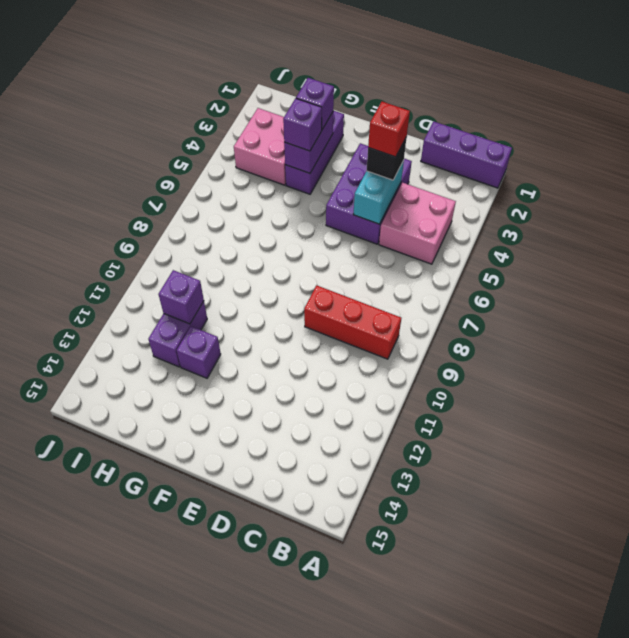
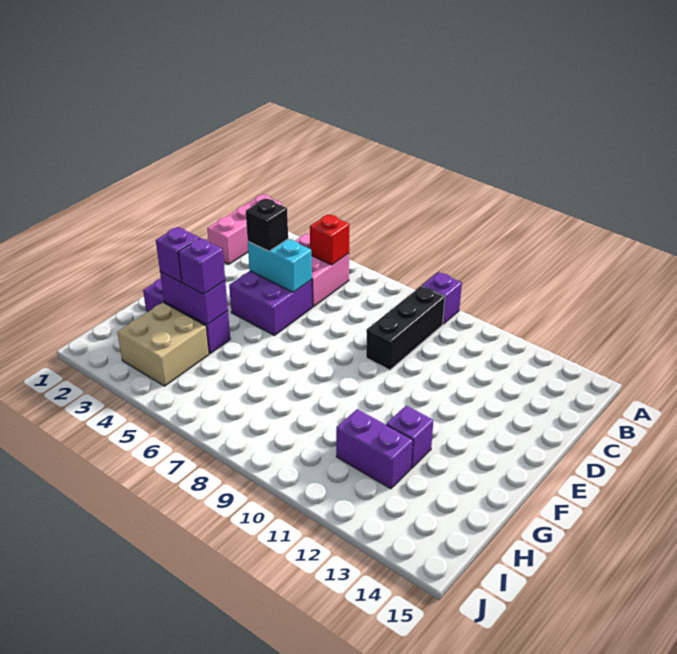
purple 1x3 brick [421,121,512,188] -> pink 1x3 brick [207,195,282,264]
red 1x3 brick [304,286,401,359] -> black 1x3 brick [366,286,445,370]
purple 2x3 brick [326,143,412,244] -> purple 2x2 brick [229,271,313,335]
red 1x1 brick [368,102,410,157] -> red 1x1 brick moved to [310,214,349,265]
pink 2x2 brick [234,108,286,185] -> tan 2x2 brick [117,303,209,386]
purple 1x1 brick [158,270,204,324] -> purple 1x1 brick moved to [422,272,462,324]

